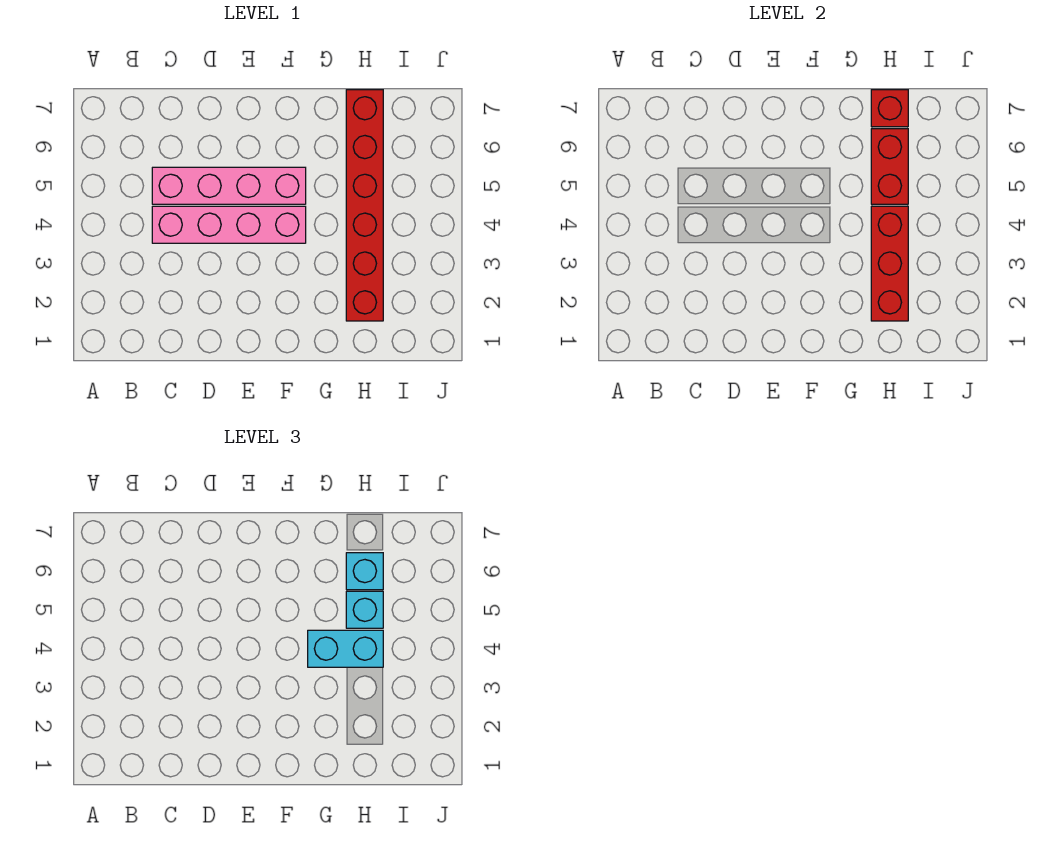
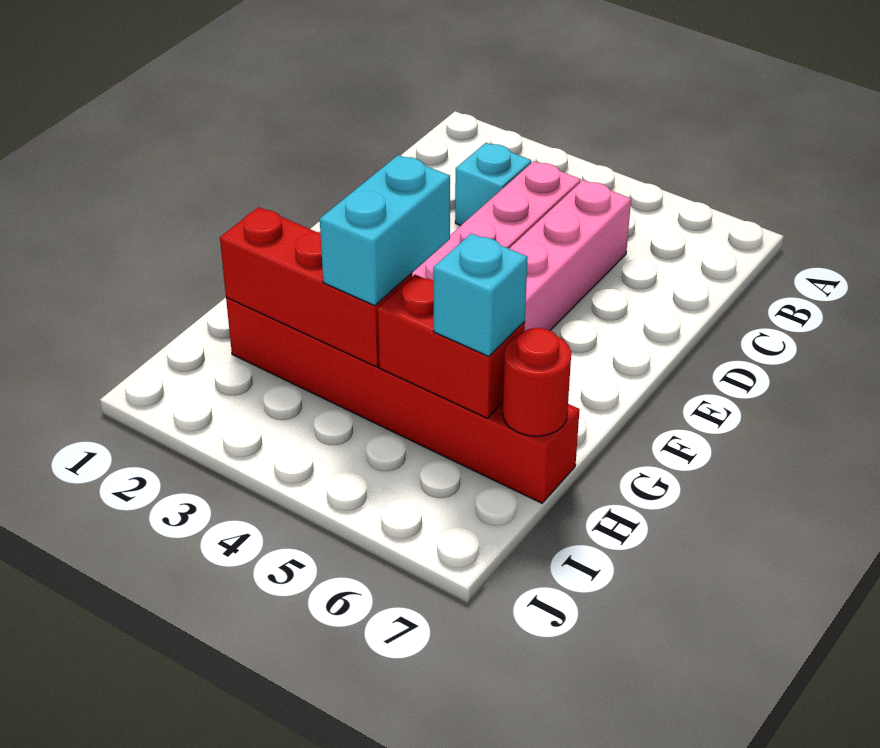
cyan 1x1 brick [346,591,383,628] -> cyan 1x1 brick moved to [455,143,531,225]
red 1x1 brick [871,90,908,127] -> red 1x1 round brick [503,328,571,436]

